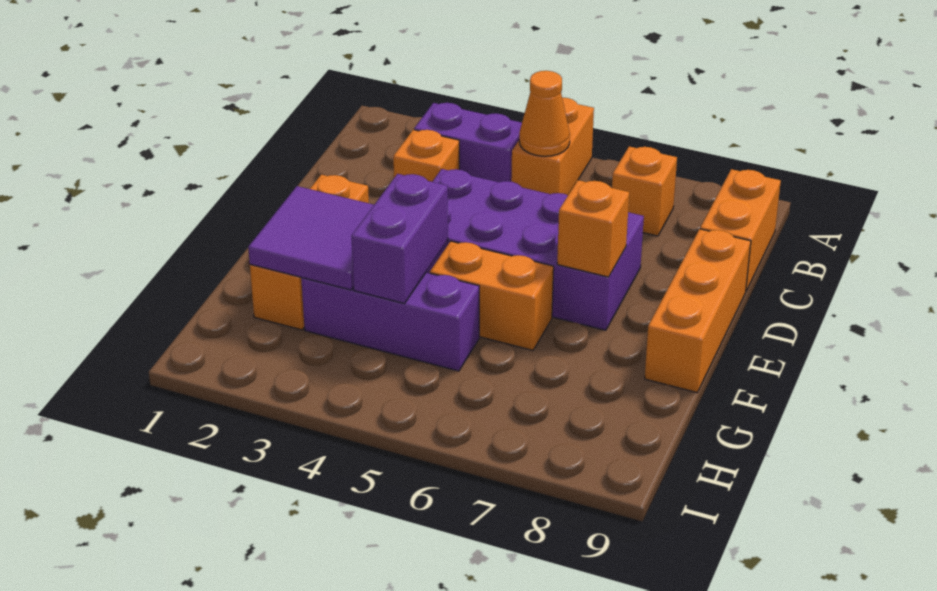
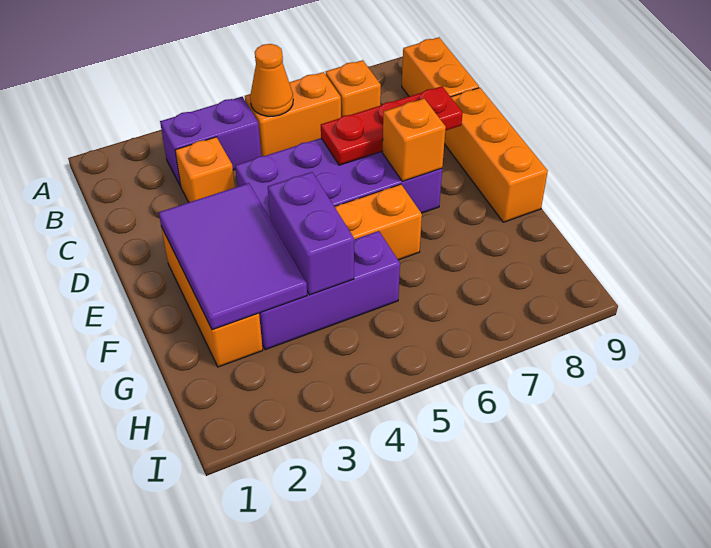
orange 1x2 brick [511,98,594,195] -> orange 1x2 brick turned to [245,72,341,156]
none -> red 1x3 plate [321,86,463,165]
purple 2x2 tile [248,186,374,290] -> purple 2x3 tile [159,183,307,330]

